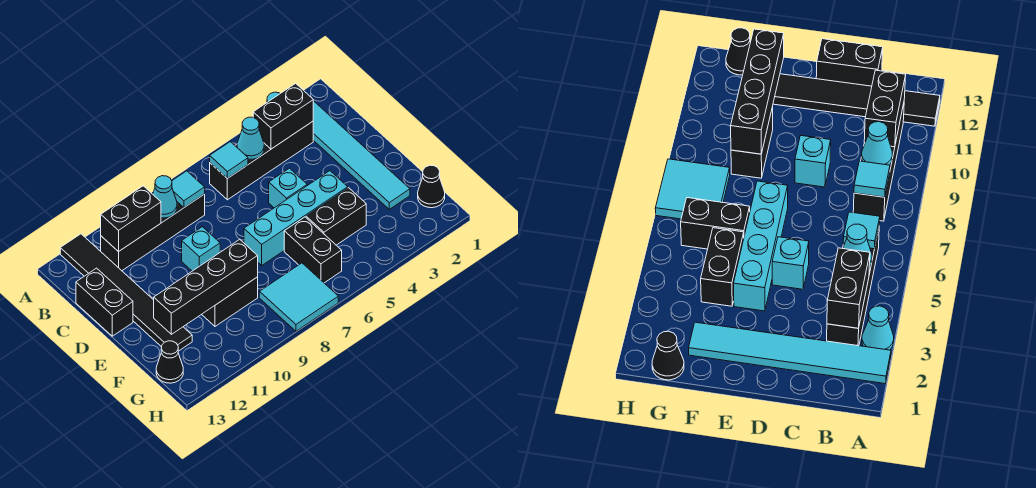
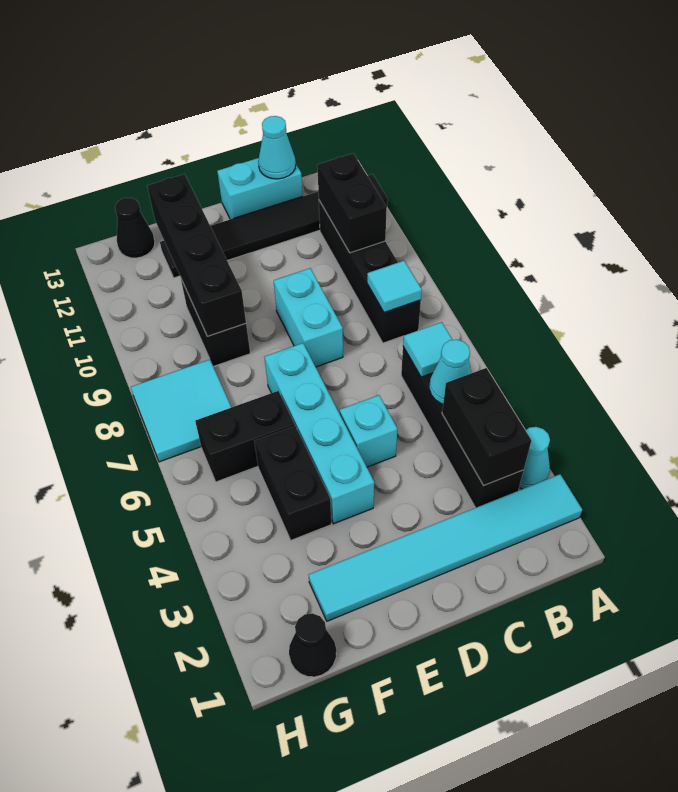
cyan 1x1 cone [153,176,177,218] -> cyan 1x1 cone moved to [258,116,296,179]
black 1x2 brick [76,268,133,336] -> cyan 1x2 brick [217,158,303,219]
cyan 1x1 brick [182,227,220,271] -> cyan 1x2 brick [274,268,343,367]

